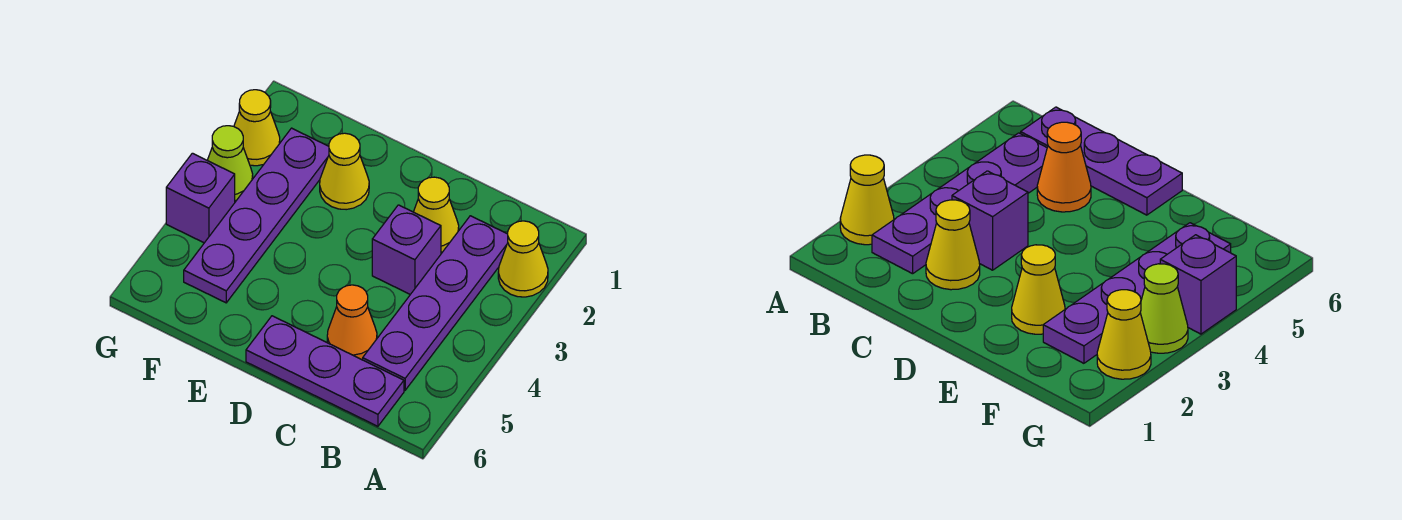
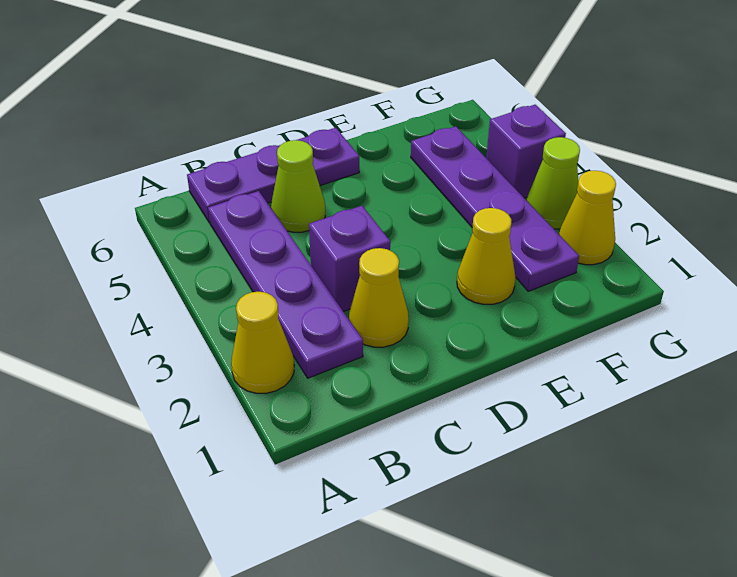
orange 1x1 cone [327,285,377,360] -> lime 1x1 cone [271,140,325,232]

